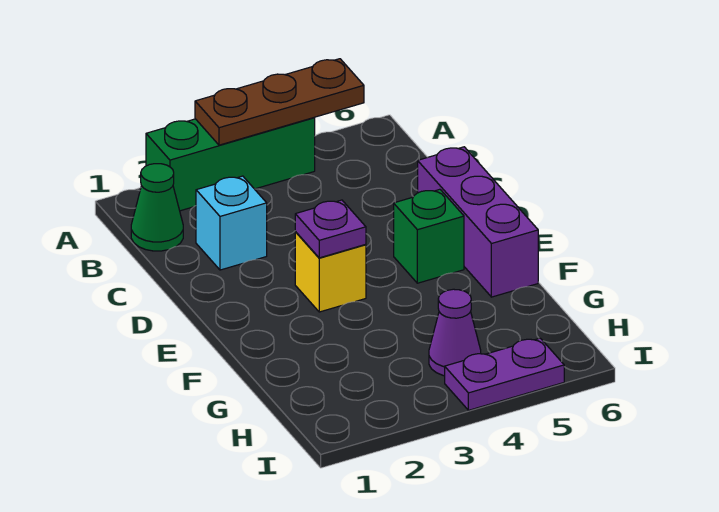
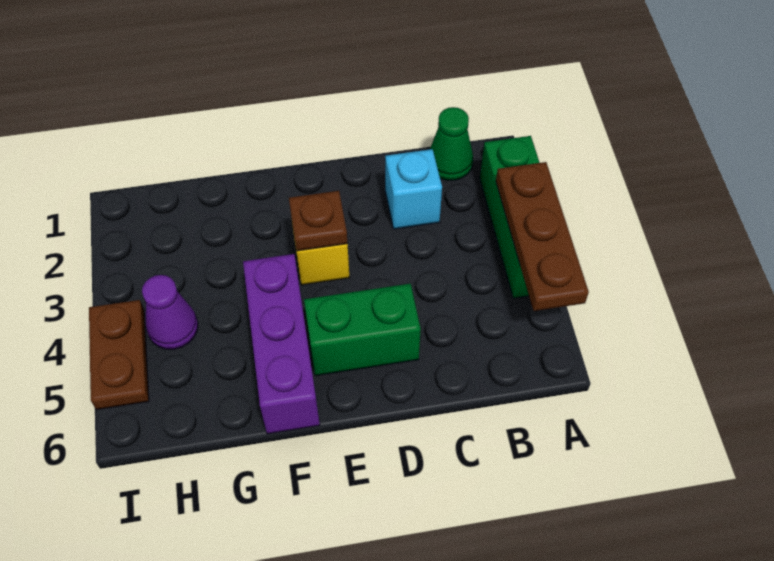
purple 1x3 brick [418,147,538,297] -> purple 1x3 brick turned to [243,254,320,434]
purple 1x1 plate [295,200,366,258] -> brown 1x1 plate [289,191,347,251]
green 1x1 brick [394,189,464,283] -> green 1x2 brick [304,284,421,376]
purple 1x2 plate [445,338,564,410] -> brown 1x2 plate [89,300,149,410]

